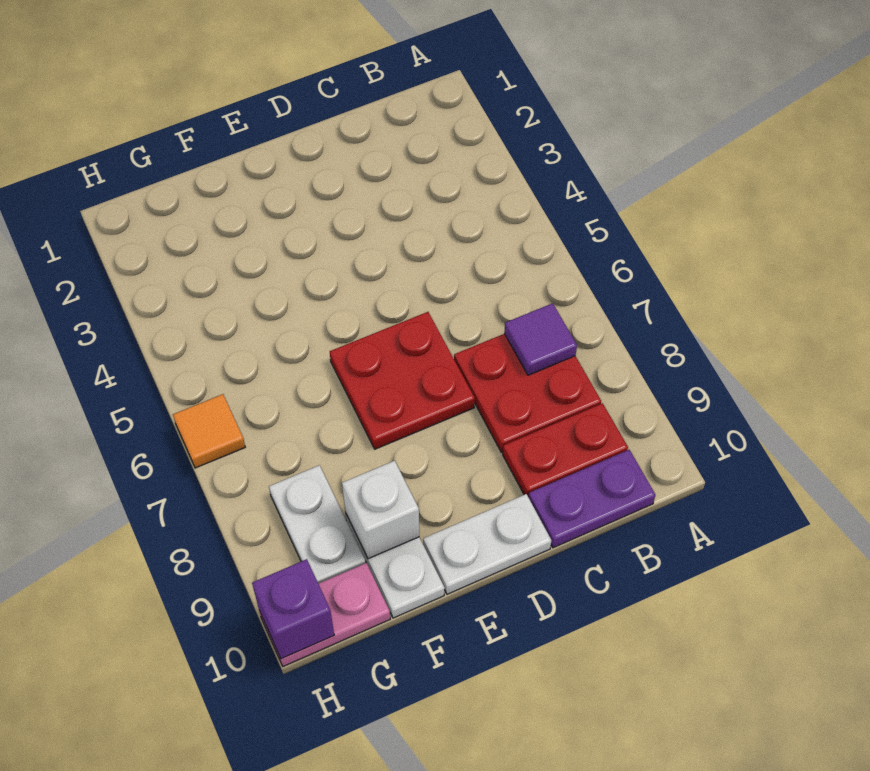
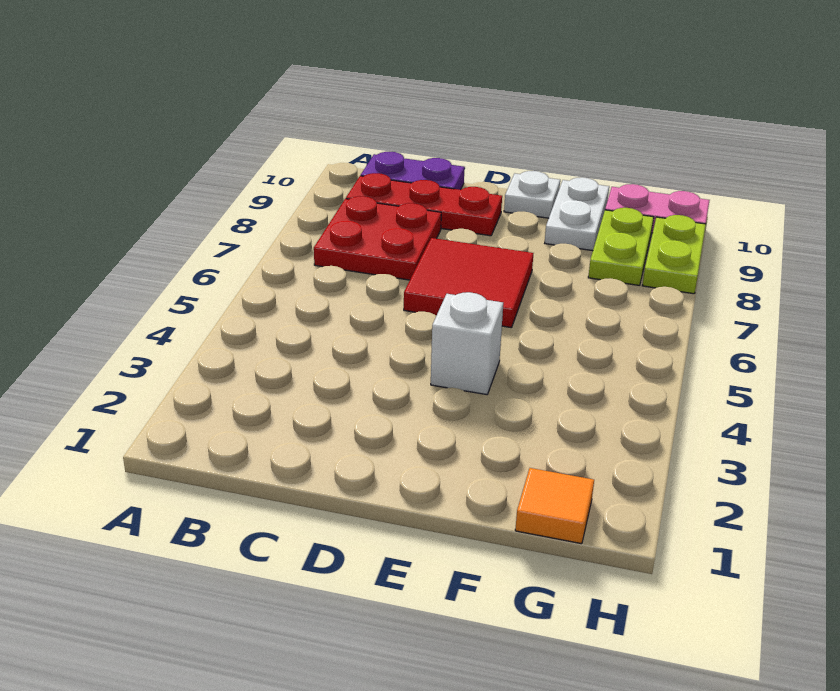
purple 1x1 tile [504,303,577,375] -> none
red 1x2 plate [503,403,628,497] -> red 1x3 plate [346,173,502,236]
red 2x2 plate [330,312,475,449] -> red 2x2 tile [404,238,533,328]
white 1x2 plate [423,494,551,594] -> white 1x1 plate [504,171,560,218]
white 1x1 brick [342,461,419,559] -> white 1x1 brick moved to [431,292,503,395]
white 1x2 plate [269,465,366,583] -> lime 1x2 plate [588,208,654,286]
orange 1x1 tile [173,394,245,468] -> orange 1x1 tile moved to [515,468,594,544]
none -> lime 1x2 plate [642,215,706,294]
purple 1x1 brick [252,559,334,659] -> none

